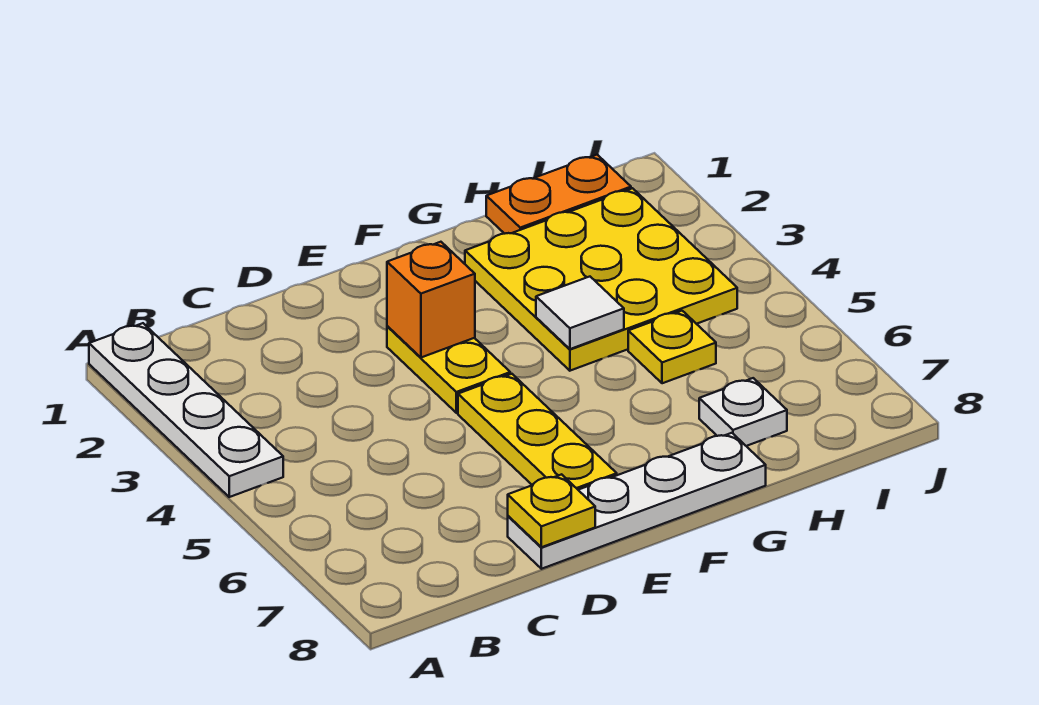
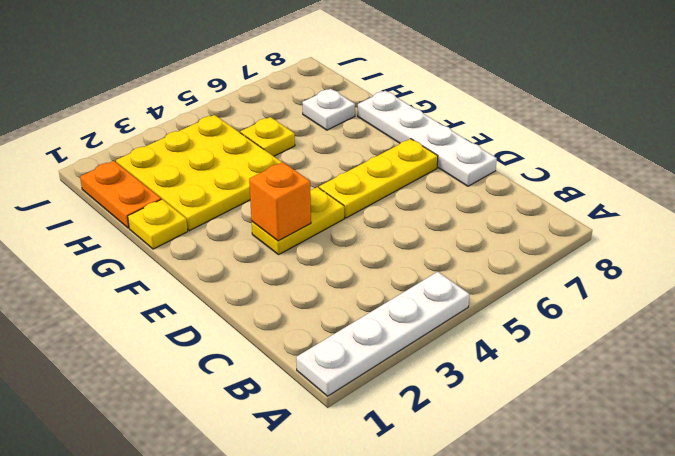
yellow 1x1 plate [508,474,595,547] -> yellow 1x1 plate moved to [128,199,188,249]
white 1x1 tile [536,277,624,349] -> none

